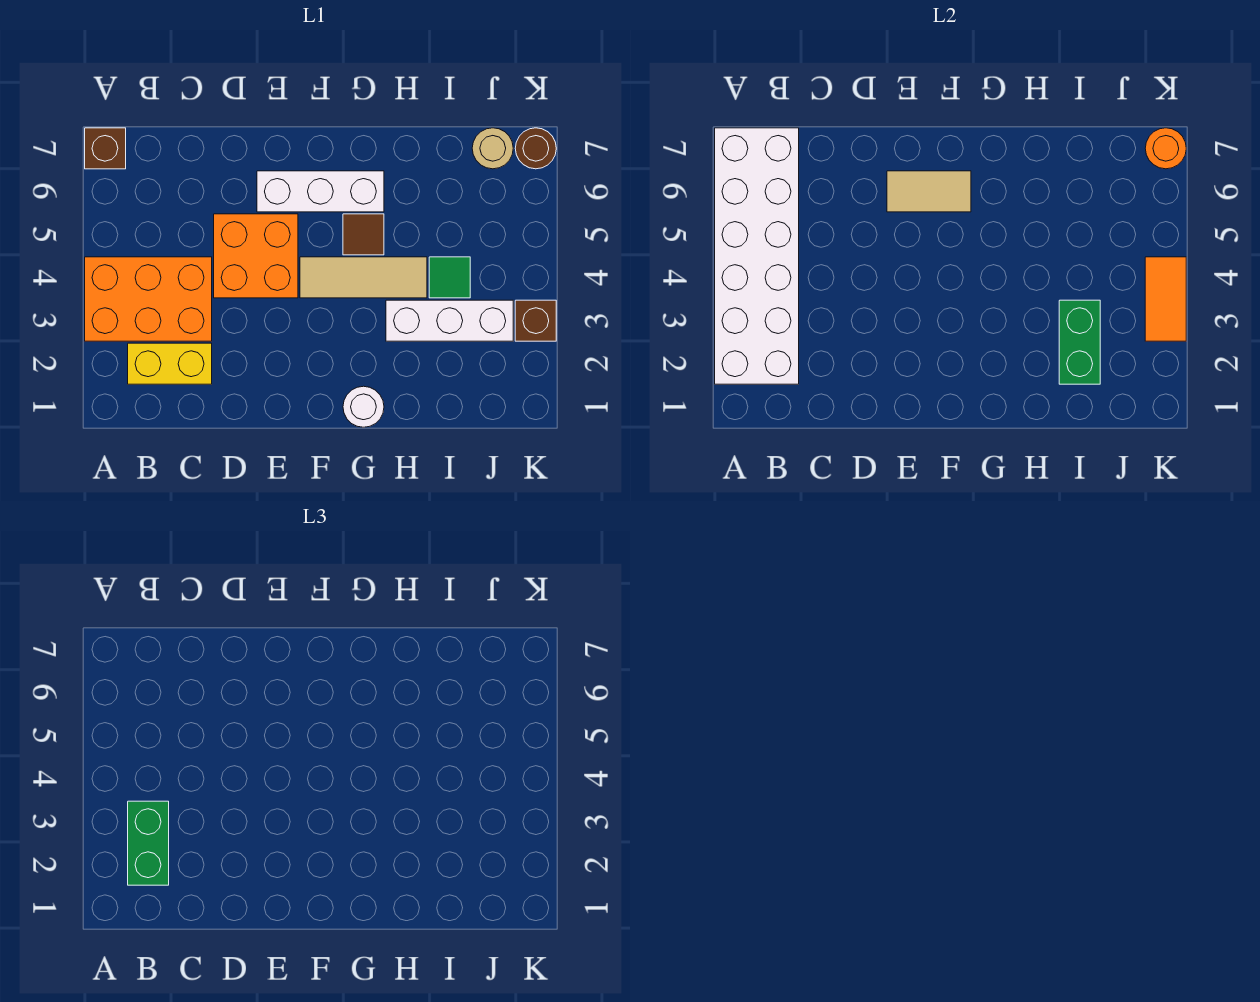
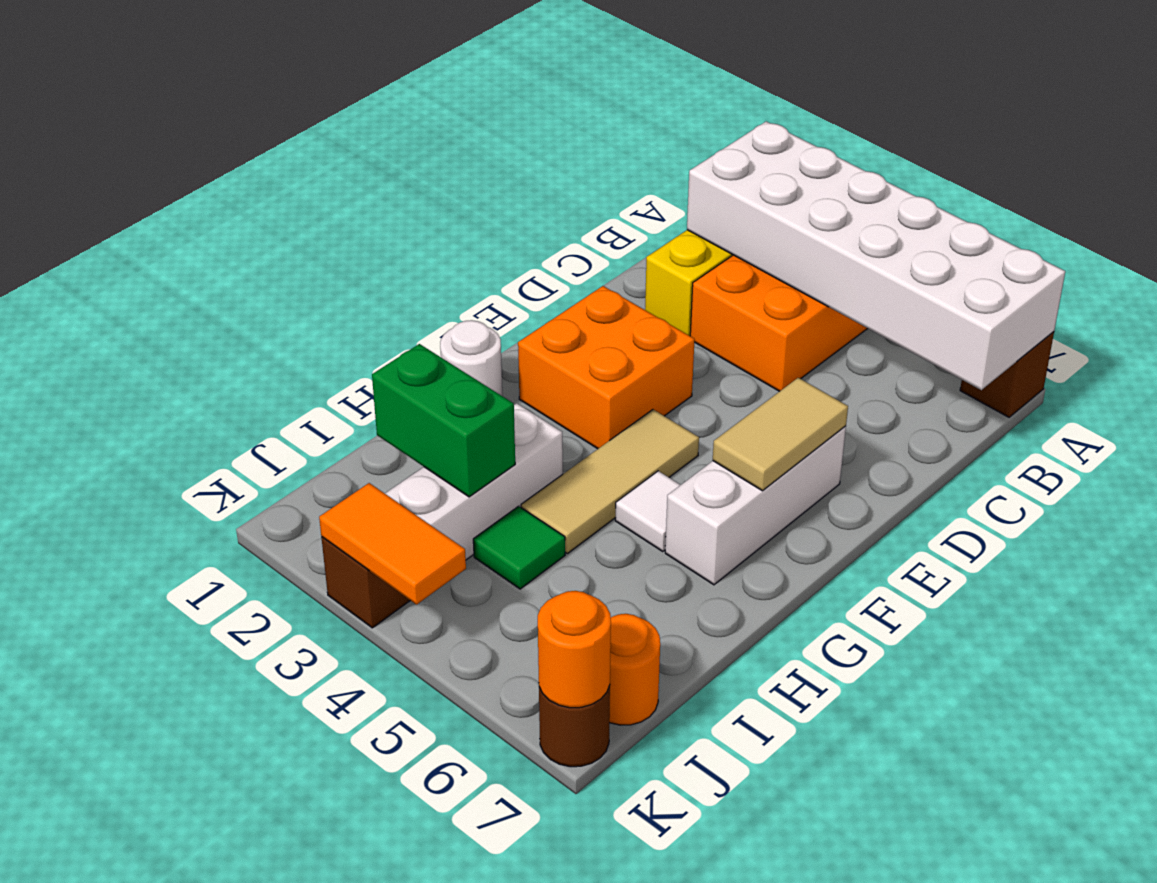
green 1x2 brick [128,801,169,885] -> none
orange 2x2 brick [214,214,298,298] -> orange 2x2 brick moved to [518,286,695,449]
brown 1x1 tile [343,214,384,255] -> white 1x1 tile [615,471,680,551]
tan 1x1 round brick [472,128,513,169] -> orange 1x1 round brick [609,614,660,725]

